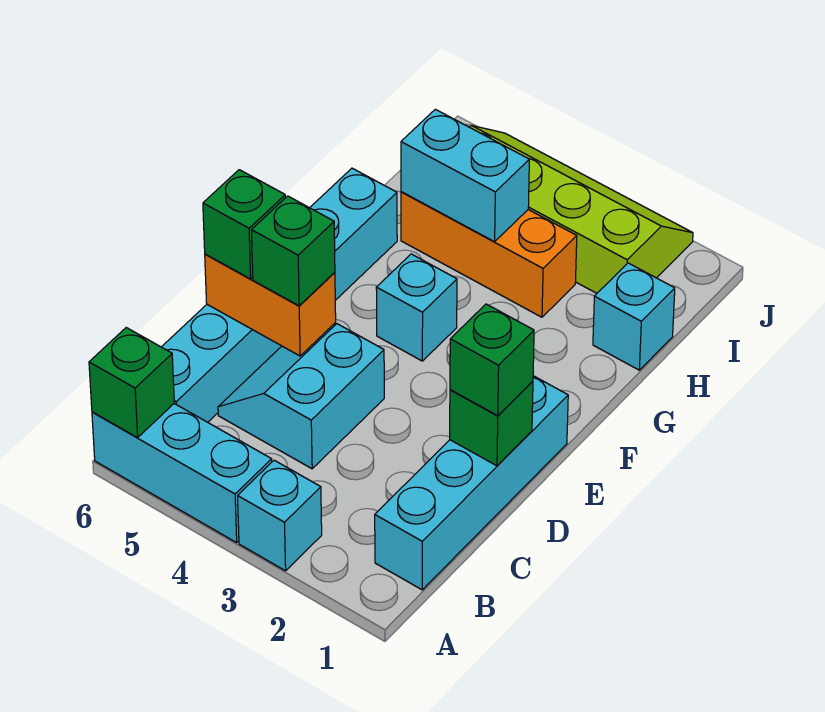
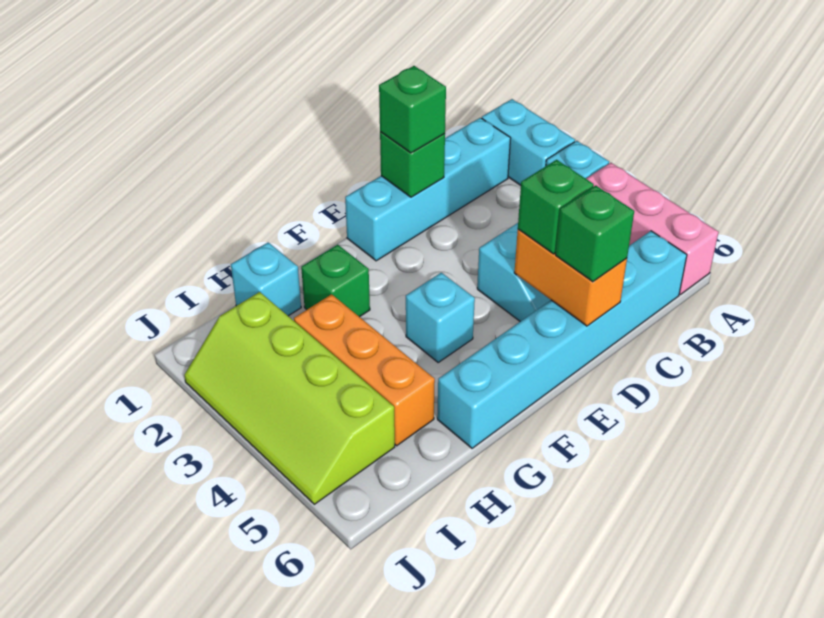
cyan 1x3 brick [92,404,272,542] -> pink 1x3 brick [586,163,719,294]
green 1x1 brick [89,328,174,438] -> green 1x1 brick moved to [301,245,370,317]
cyan 1x2 brick [401,109,529,242] -> cyan 1x2 brick moved to [482,99,575,185]

